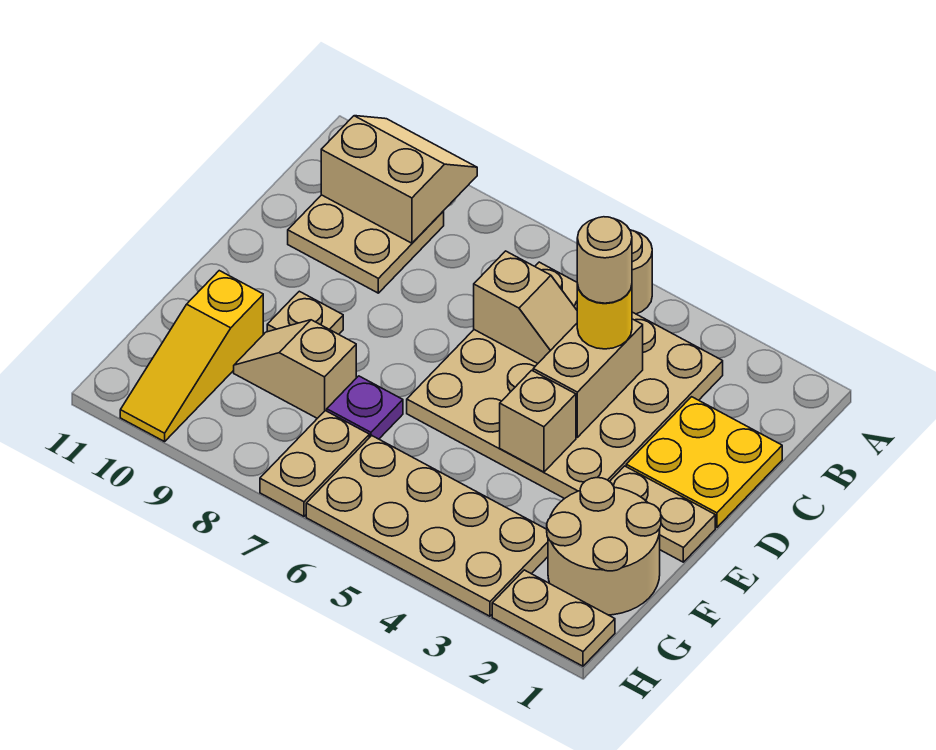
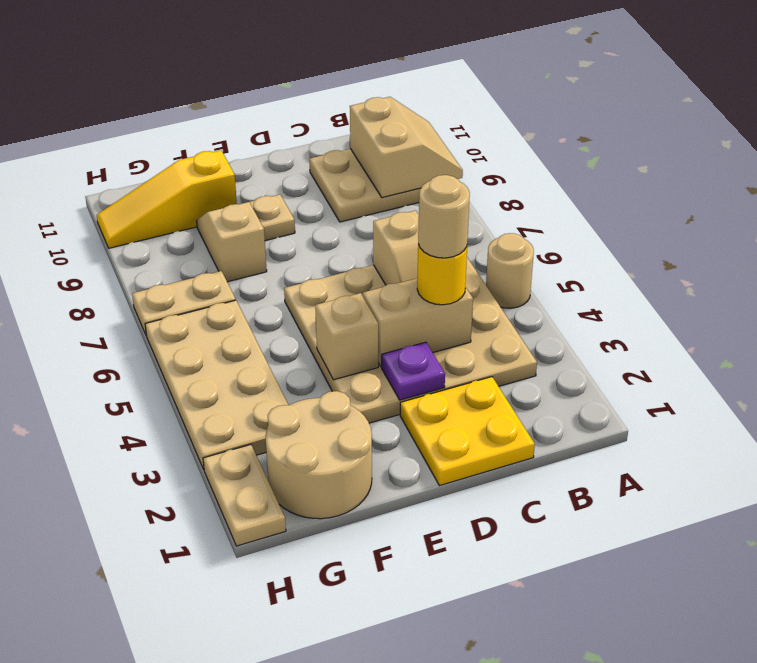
tan 1x2 plate [610,466,715,562] -> none
purple 1x1 plate [327,376,403,439] -> purple 1x1 plate moved to [382,342,445,400]

